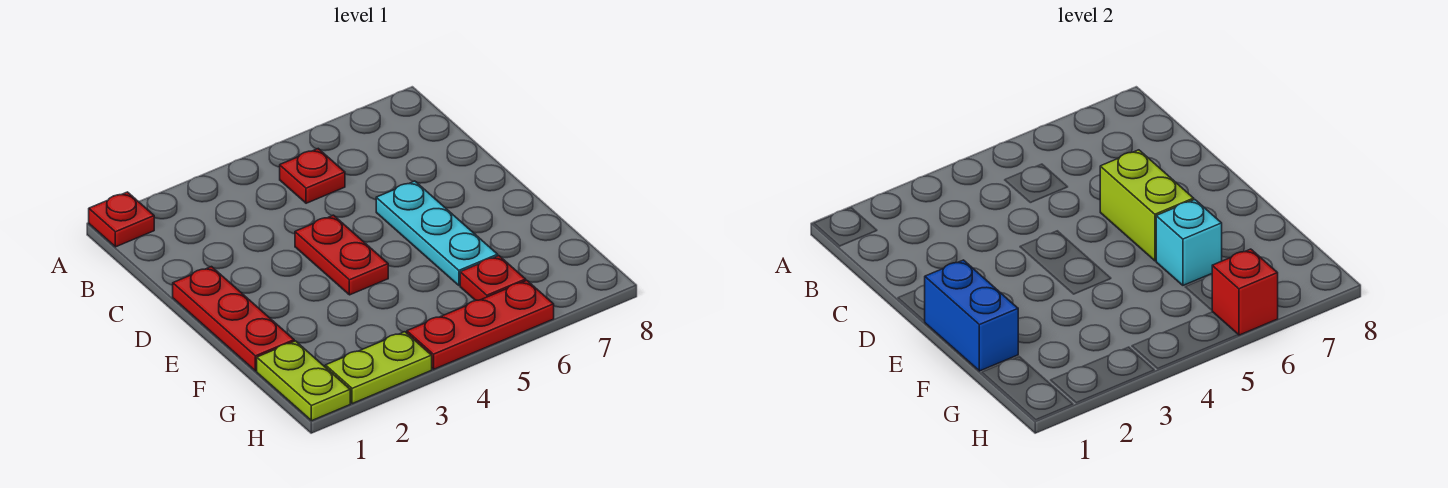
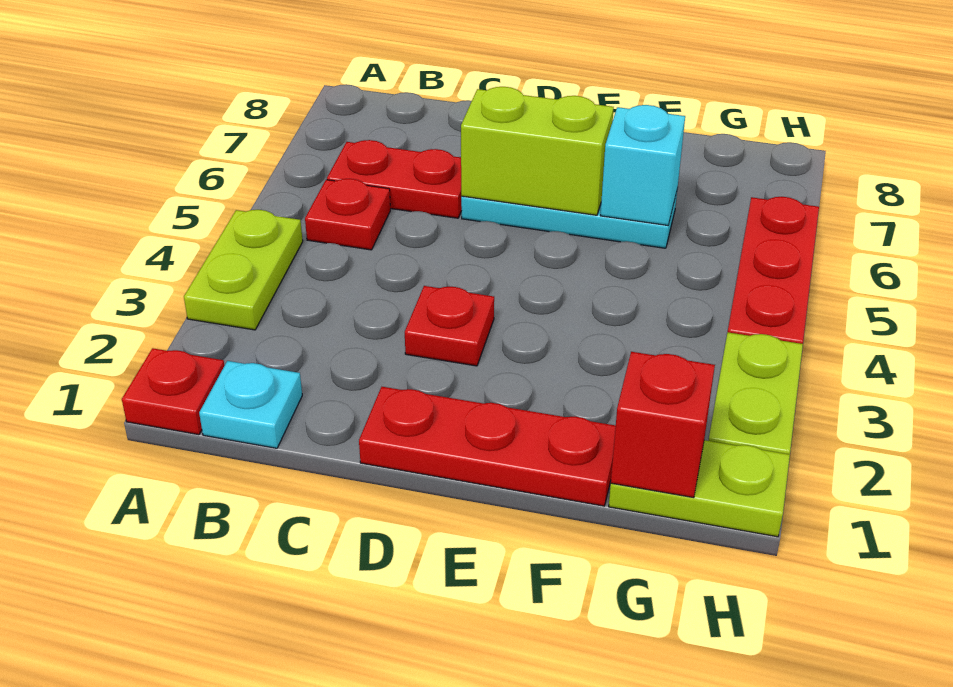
none -> lime 1x2 plate [184,210,303,330]
none -> cyan 1x1 plate [199,361,302,448]
red 1x2 plate [295,215,388,295] -> red 1x2 plate moved to [327,140,462,218]
blue 1x2 brick [924,260,1018,371] -> none
red 1x1 plate [460,256,526,300] -> red 1x1 plate moved to [405,286,494,366]
red 1x1 brick [1212,249,1278,335] -> red 1x1 brick moved to [611,352,715,498]

